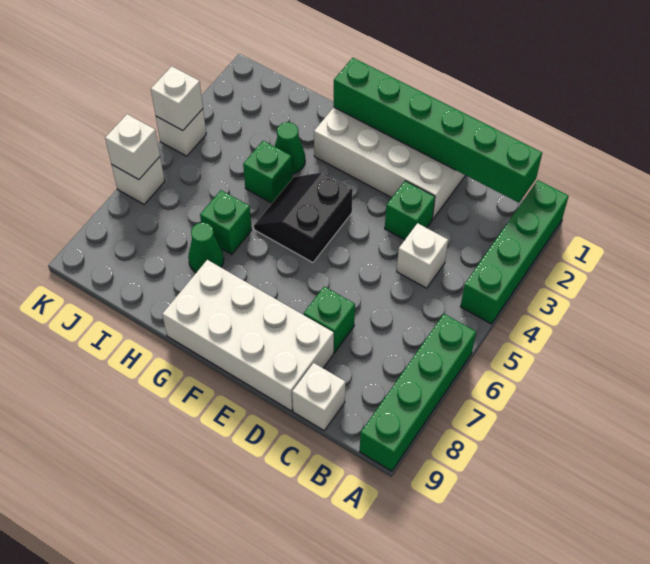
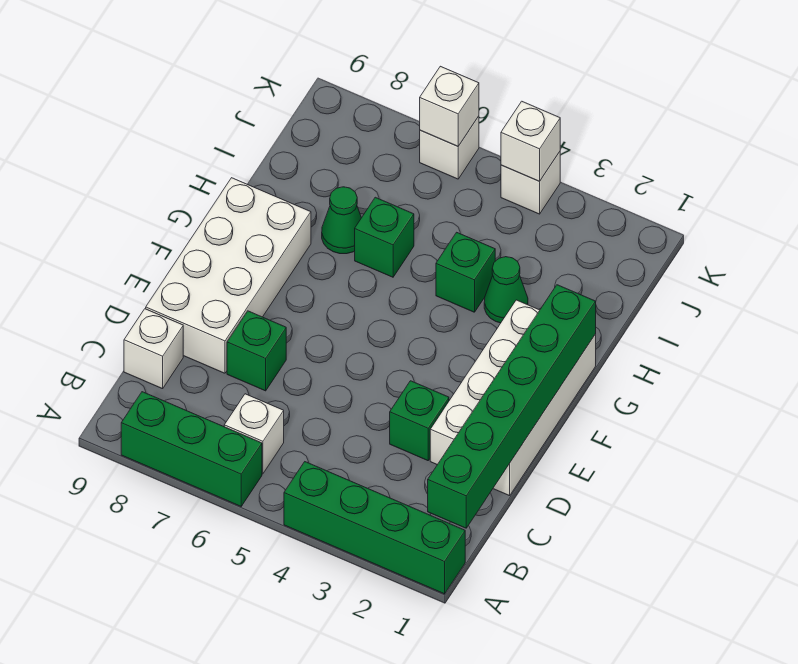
green 1x4 brick [360,314,476,471] -> green 1x3 brick [121,392,262,506]
white 1x1 brick [397,223,448,288] -> white 1x1 brick moved to [224,394,284,474]
black 2x2 slope [254,172,353,262] -> none

